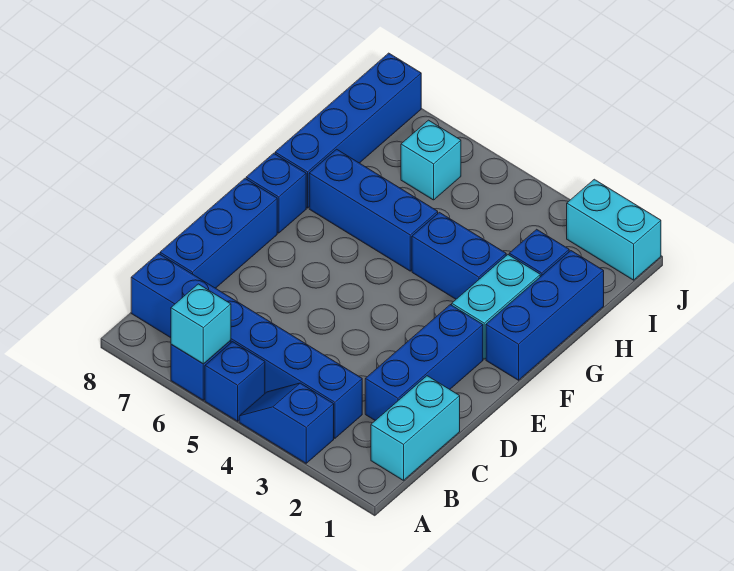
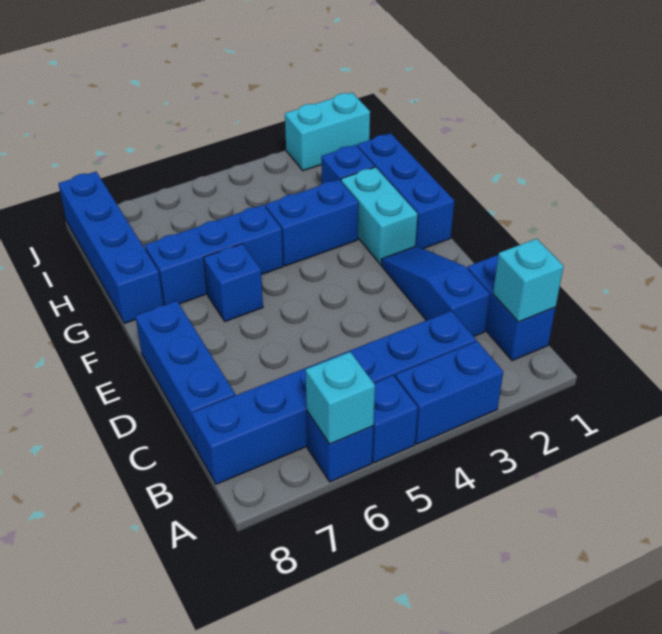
blue 1x2 slope [239,383,334,463] -> blue 1x2 brick [395,341,503,444]
cyan 1x2 brick [371,376,460,481] -> blue 1x2 brick [467,255,555,361]
blue 1x3 brick [365,305,483,420] -> blue 1x3 slope [381,246,490,336]
blue 1x1 brick [246,153,306,233] -> blue 1x1 brick moved to [204,244,263,321]
cyan 1x1 brick [401,120,461,200] -> cyan 1x1 brick moved to [493,239,564,322]

